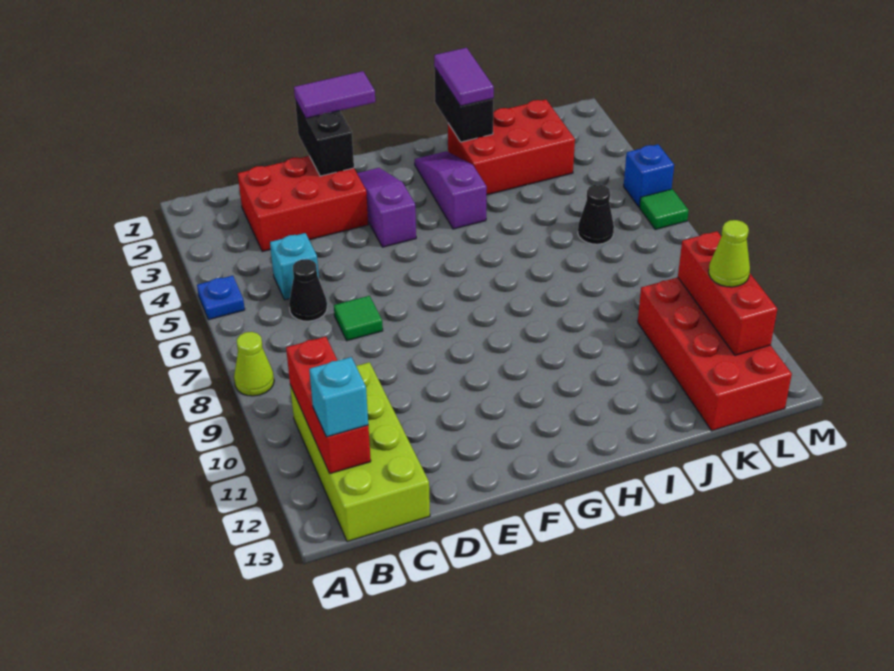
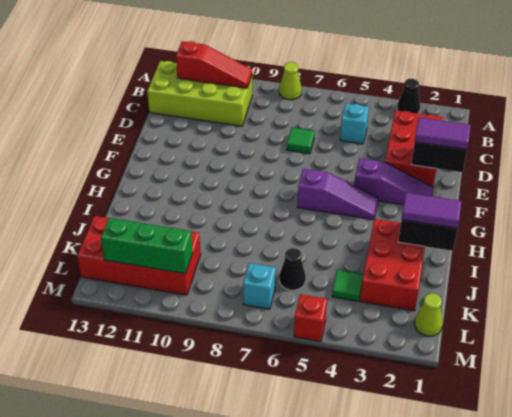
blue 1x1 plate [197,276,245,320] -> none
red 1x3 brick [286,337,371,474] -> red 1x3 slope [176,41,252,88]
cyan 1x1 brick [309,357,368,437] -> cyan 1x1 brick moved to [243,263,276,309]
black 1x1 cone [289,259,327,321] -> black 1x1 cone moved to [397,79,420,113]
purple 1x2 tile [294,71,375,118] -> purple 1x2 tile turned to [415,117,471,149]
purple 1x3 slope [415,151,487,229] -> purple 1x3 slope moved to [298,169,378,220]
red 1x3 brick [678,231,777,355] -> green 1x3 brick [101,218,192,274]
lime 1x1 cone [709,220,750,287] -> lime 1x1 cone moved to [415,293,443,336]
blue 1x1 brick [624,144,674,207] -> red 1x1 brick [294,294,327,342]
green 1x1 tile [640,189,689,230] -> green 1x1 tile moved to [332,270,363,301]

